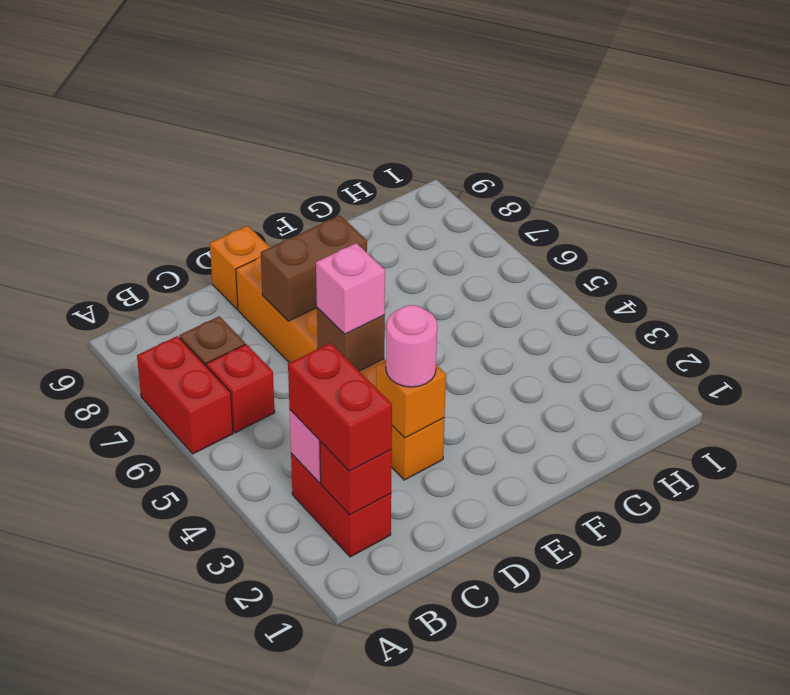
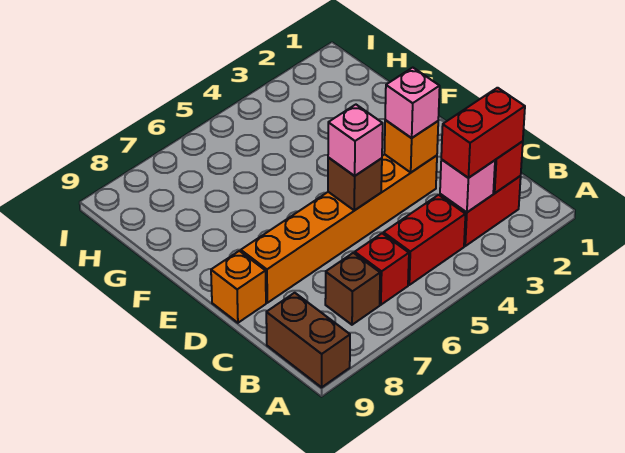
red 1x2 brick [137,336,233,454] -> red 1x2 brick moved to [383,195,465,285]
pink 1x1 round brick [386,305,437,387] -> pink 1x1 brick [385,68,440,138]
brown 1x2 brick [261,215,367,321] -> brown 1x2 brick moved to [266,293,350,387]

